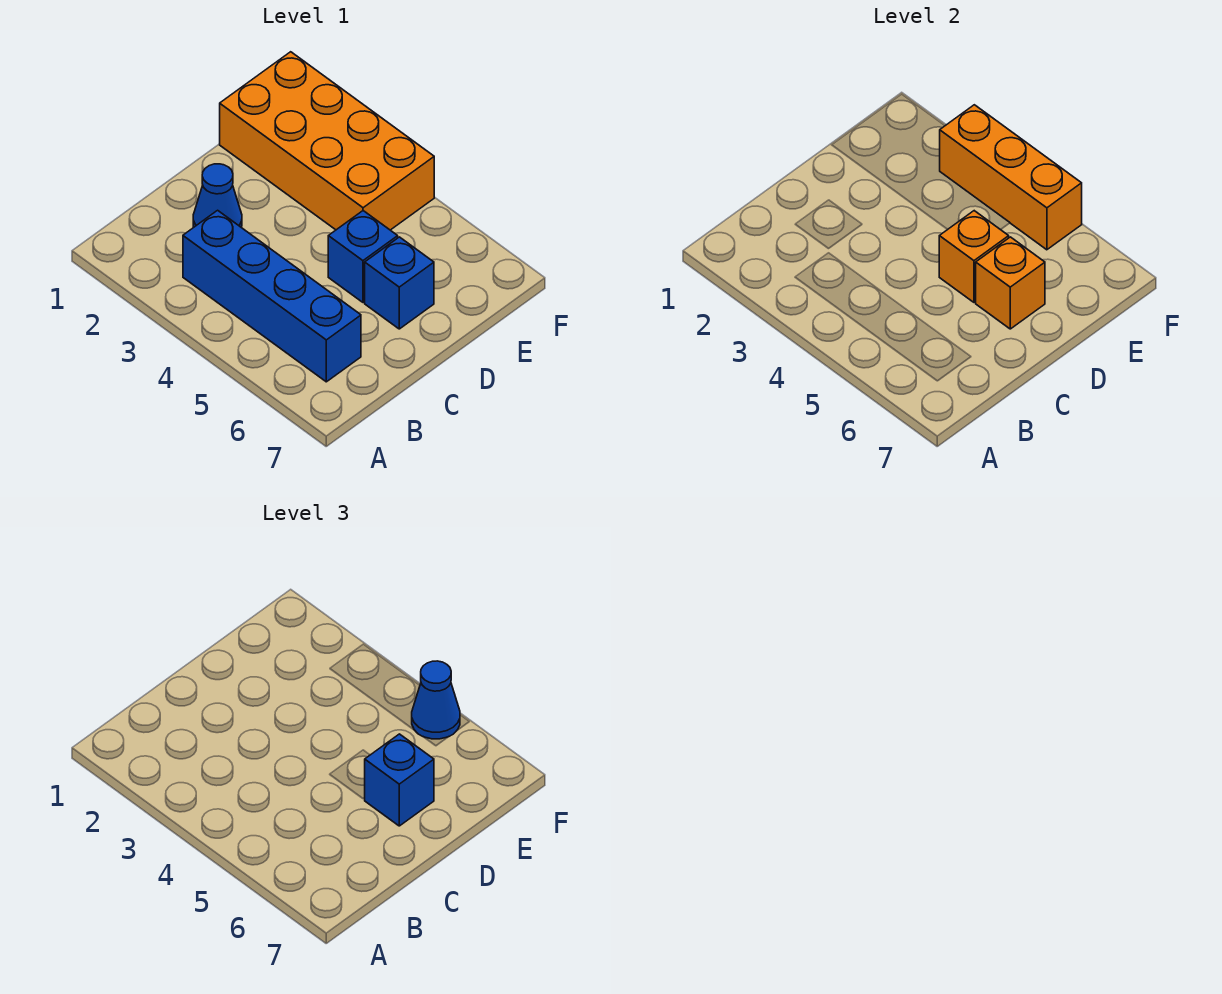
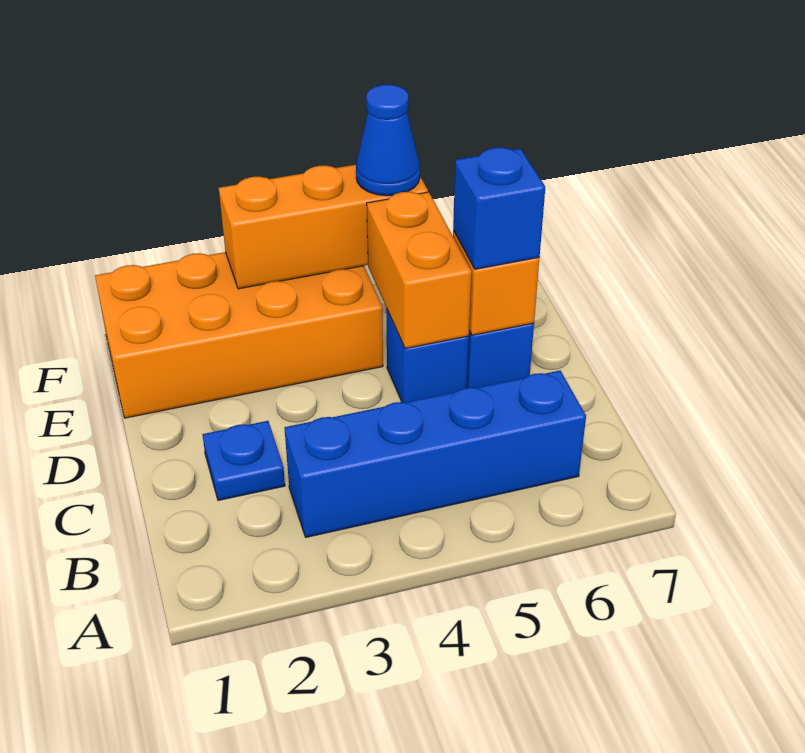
blue 1x1 cone [193,164,242,228] -> blue 1x1 plate [202,421,285,500]
orange 1x1 brick [939,211,1009,302] -> orange 1x2 brick [367,192,471,348]

